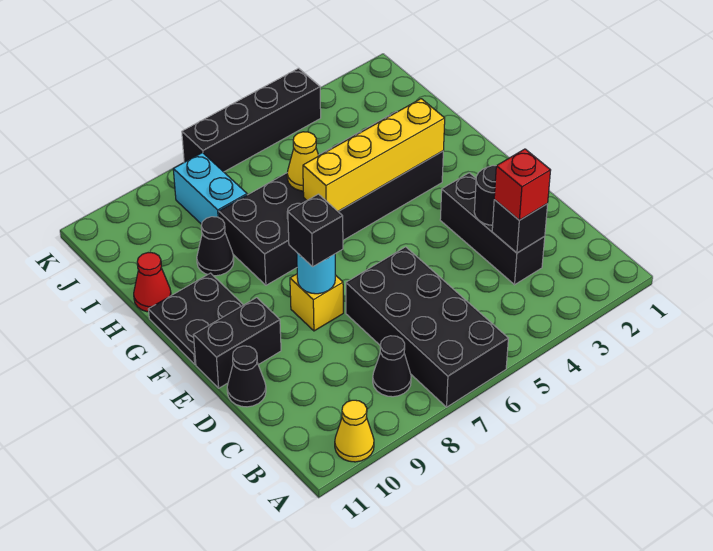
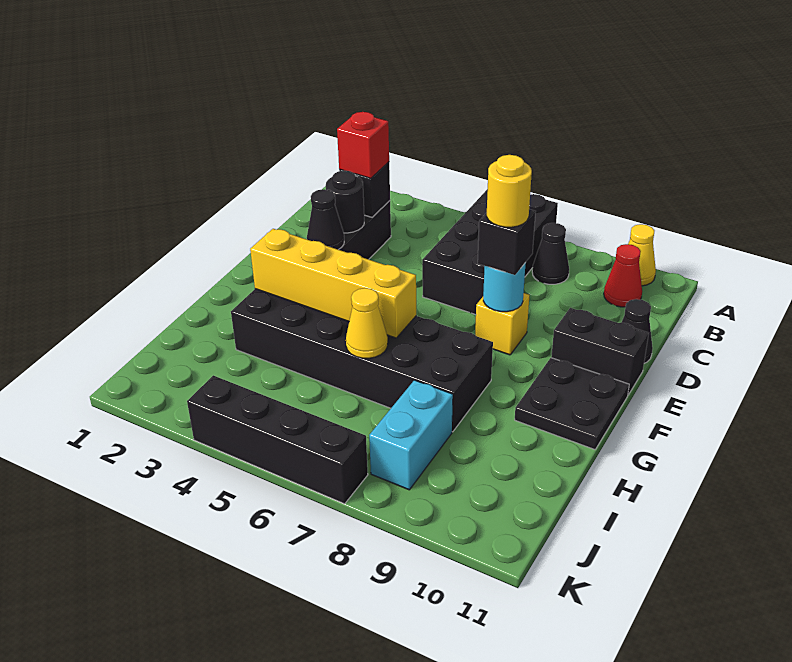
none -> yellow 1x1 round brick [487,155,532,227]
black 1x1 cone [197,217,234,276] -> black 1x1 cone moved to [307,189,344,250]
red 1x1 cone [134,253,171,312] -> red 1x1 cone moved to [604,244,642,307]

